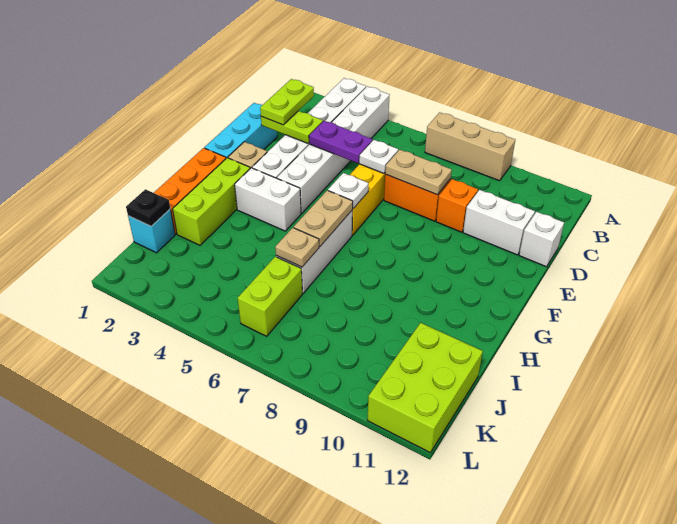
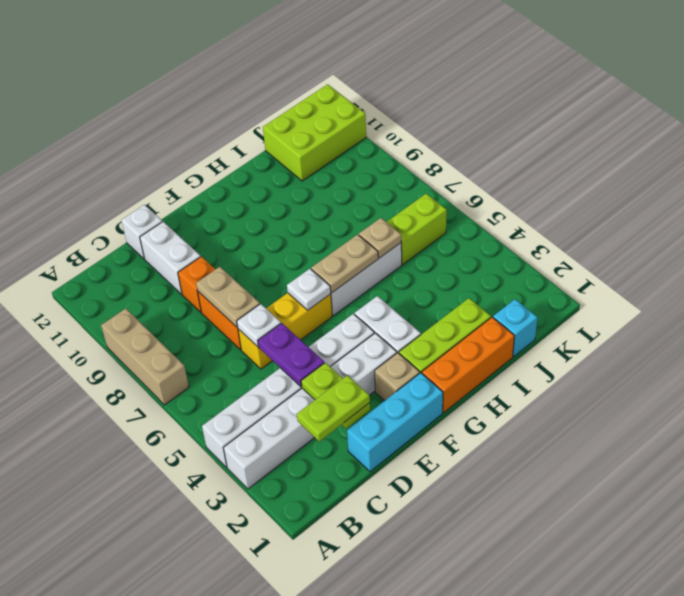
black 1x1 plate [126,189,170,226] -> none

